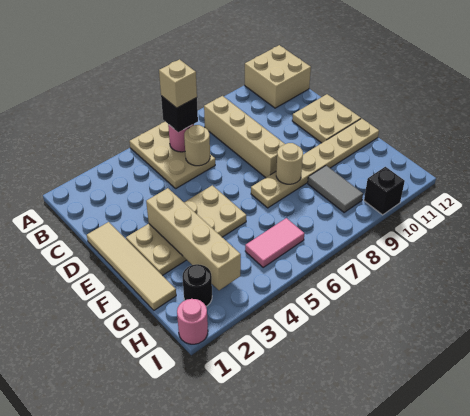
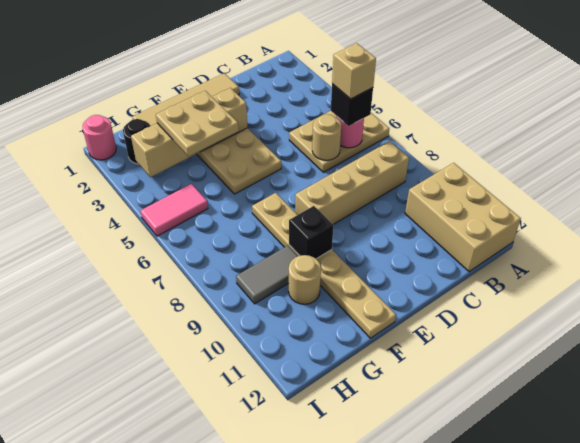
tan 2x2 brick [245,45,311,108] -> tan 2x3 brick [405,163,521,272]
tan 2x2 plate [292,94,361,143] -> tan 2x2 plate moved to [156,91,239,156]
tan 1x1 round brick [276,143,303,184] -> tan 1x1 round brick moved to [289,255,321,304]
pink 1x2 tile [245,218,304,267] -> pink 1x2 tile turned to [140,184,208,236]
black 1x1 brick [364,167,405,215] -> black 1x1 brick moved to [289,206,333,259]

